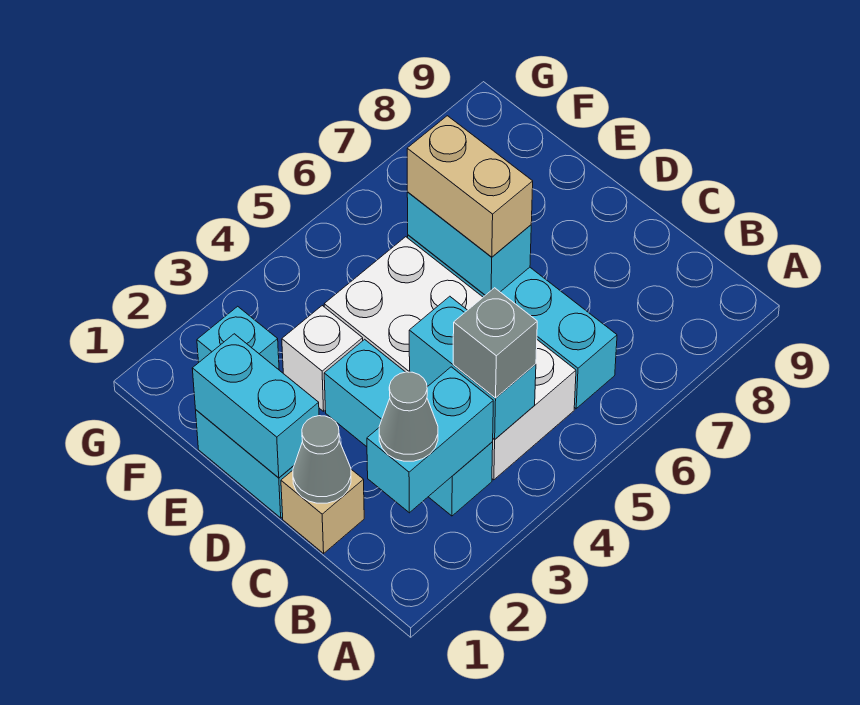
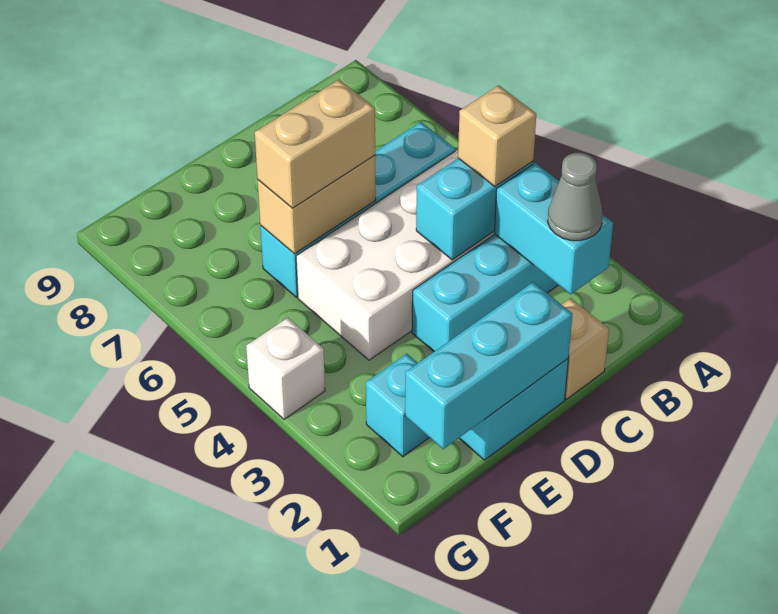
grey 1x1 brick [453,288,537,398] -> tan 1x1 brick [458,85,536,186]
grey 1x1 cone [293,416,351,503] -> none
cyan 1x2 brick [192,334,319,478] -> cyan 1x3 brick [405,282,572,449]
cyan 1x2 brick [407,192,531,295] -> tan 1x2 brick [258,155,376,254]
white 1x1 brick [282,306,363,411] -> white 1x1 brick moved to [246,318,325,419]

